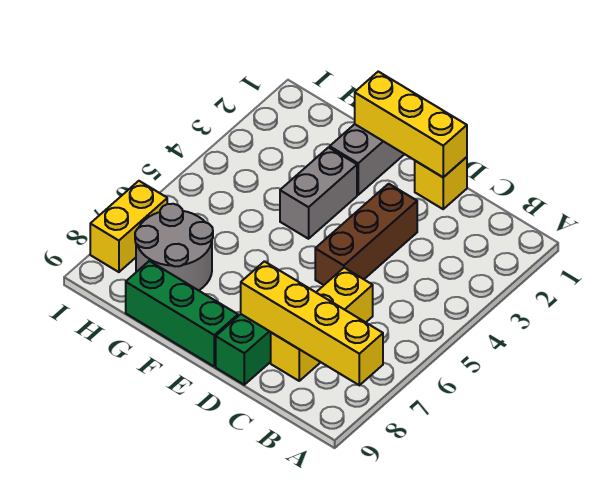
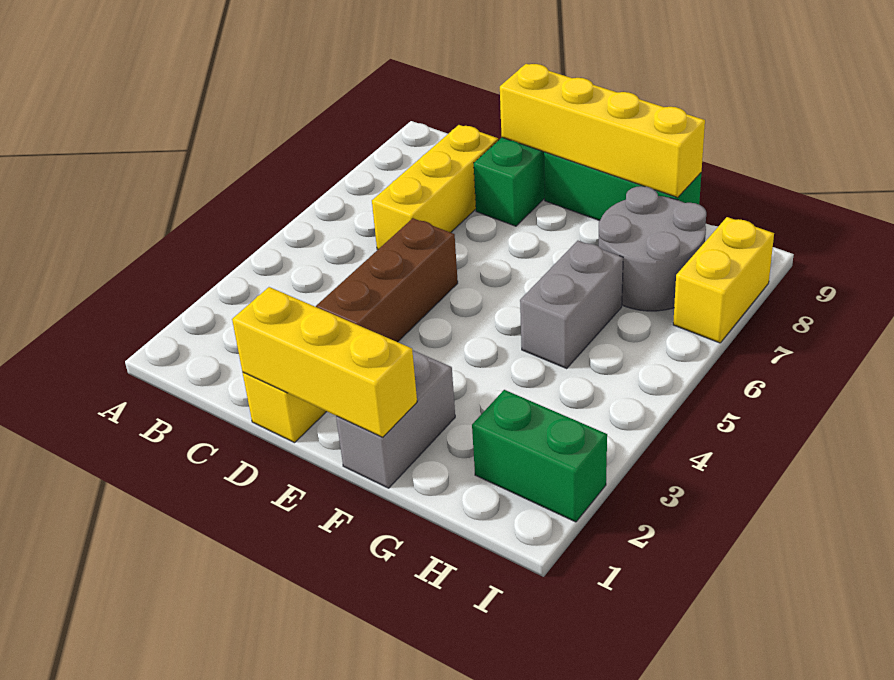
yellow 1x4 brick [241,261,383,385] -> yellow 1x4 brick moved to [500,64,705,198]
grey 1x2 brick [280,147,357,239] -> grey 1x2 brick moved to [520,241,623,368]
none -> green 1x2 brick [472,390,607,522]

